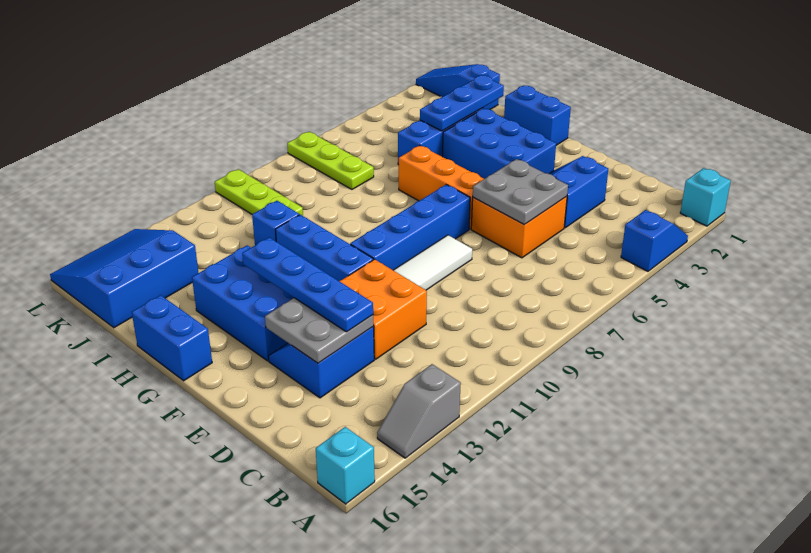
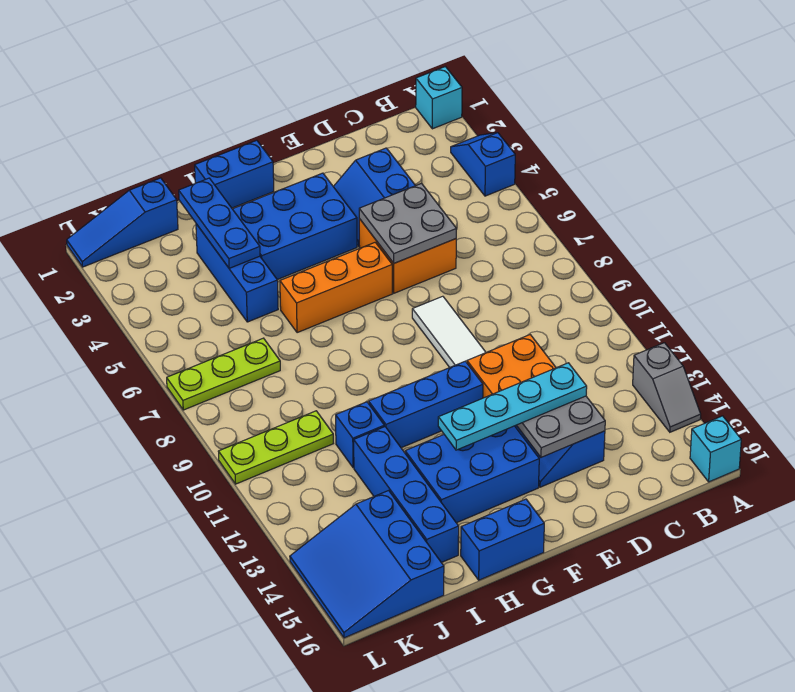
blue 1x4 plate [242,237,373,332] -> cyan 1x4 plate [438,363,587,450]
blue 1x4 brick [350,185,470,270] -> blue 1x4 brick moved to [354,427,459,563]

